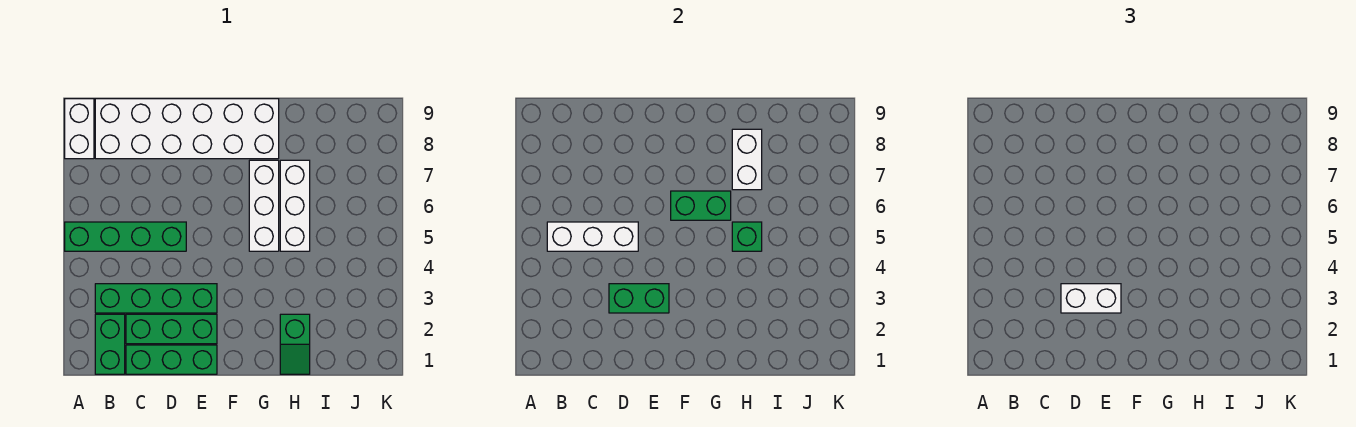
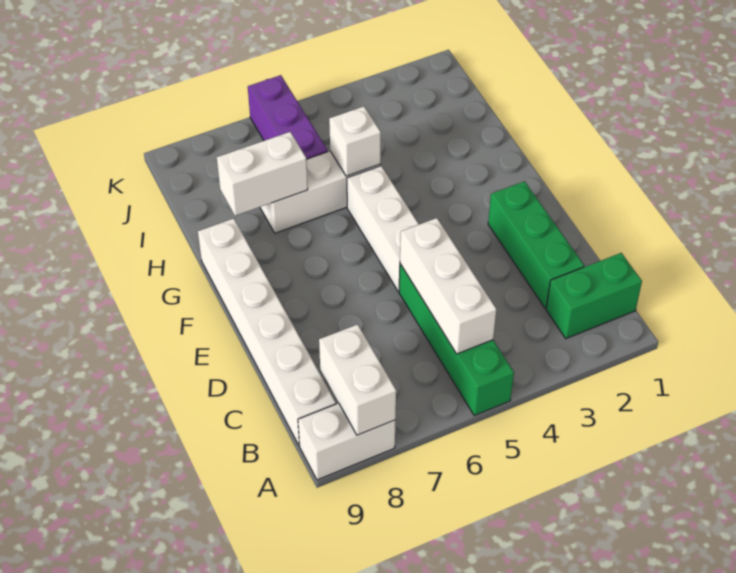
green 1x4 brick [95,284,217,313] -> none
white 2x6 brick [95,99,279,159] -> white 1x6 brick [198,218,336,446]
green 1x3 brick [126,345,217,374] -> none
green 1x2 brick [609,284,669,313] -> none
white 1x2 brick [1061,284,1121,313] -> white 1x2 brick moved to [319,324,396,435]
green 1x2 brick [671,191,731,220] -> none
white 1x3 brick [249,160,279,251] -> white 1x3 brick turned to [347,166,419,292]
green 1x2 slope [280,314,310,374] -> none
green 1x1 brick [732,222,762,251] -> white 1x1 brick [329,106,381,176]
none -> purple 1x3 brick [248,75,328,159]

